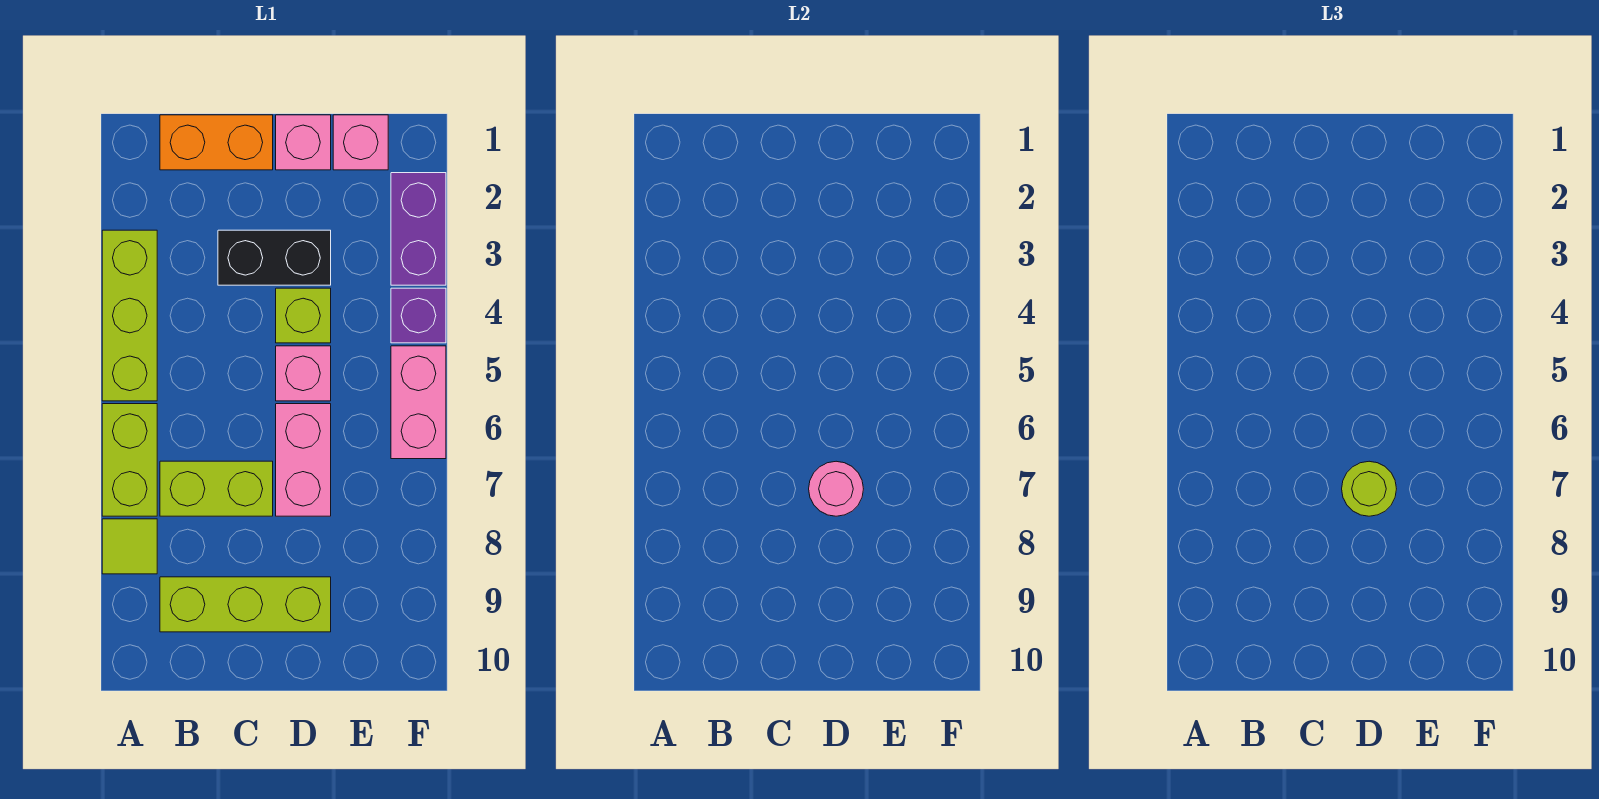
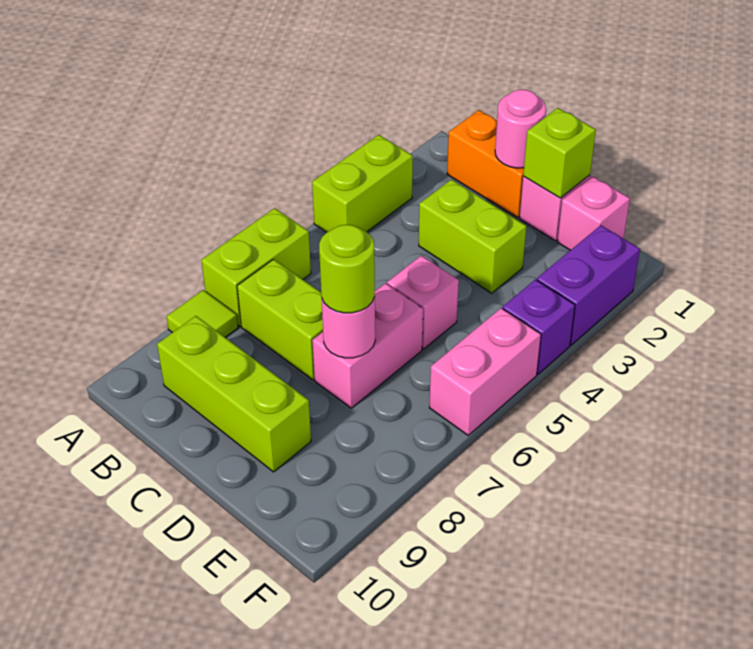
lime 1x3 brick [102,230,157,401] -> lime 1x2 brick [312,135,413,232]
none -> pink 1x1 round brick [495,90,546,168]
black 1x2 brick [218,230,331,285] -> lime 1x2 brick [419,180,526,293]
lime 1x1 brick [276,288,331,343] -> lime 1x1 brick moved to [523,108,596,198]

